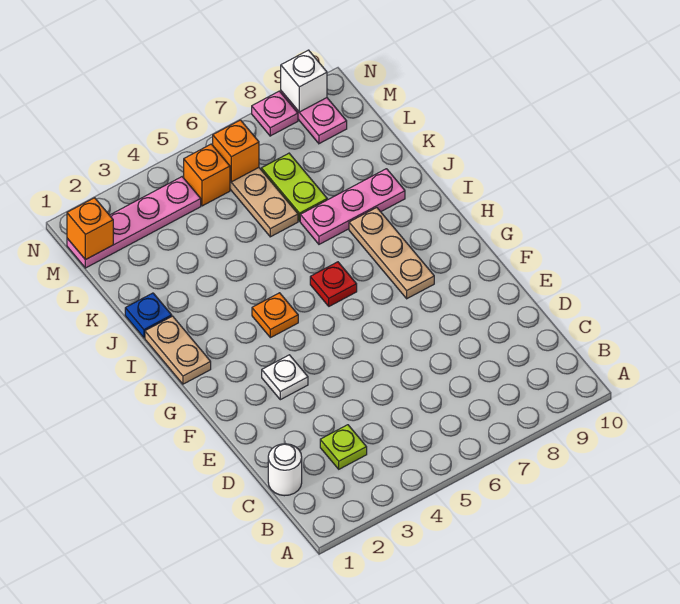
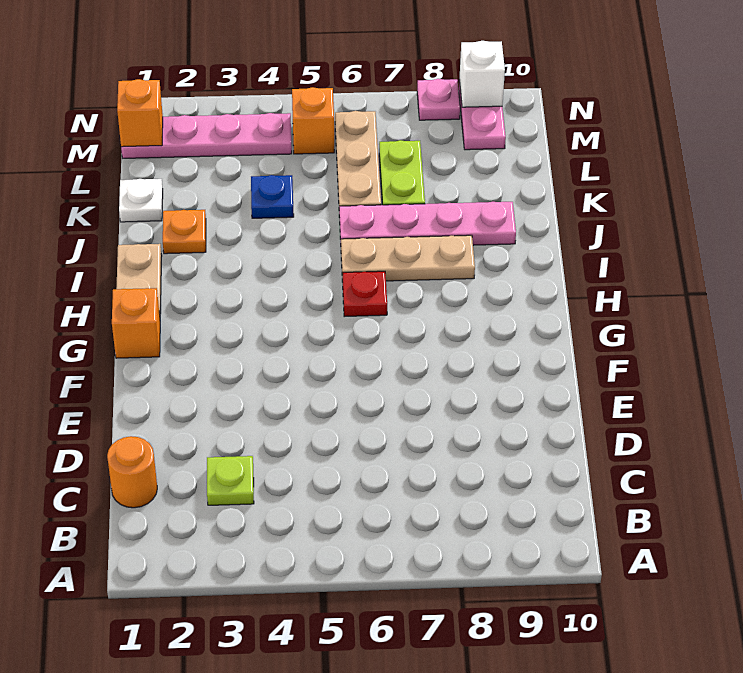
white 1x1 round brick [268,444,302,496] -> orange 1x1 round brick [107,436,157,508]
white 1x1 plate [262,355,308,400] -> white 1x1 plate moved to [119,179,163,222]
tan 1x3 plate [349,208,434,299] -> tan 1x3 plate turned to [341,235,475,282]
orange 1x1 plate [252,293,298,338] -> orange 1x1 plate moved to [163,210,206,254]
blue 1x1 plate [125,293,172,338] -> blue 1x1 plate moved to [251,175,294,218]
pink 1x3 plate [300,169,405,244] -> pink 1x4 plate [339,202,516,245]
orange 1x1 brick [213,120,259,182] -> orange 1x1 brick moved to [112,288,160,358]

